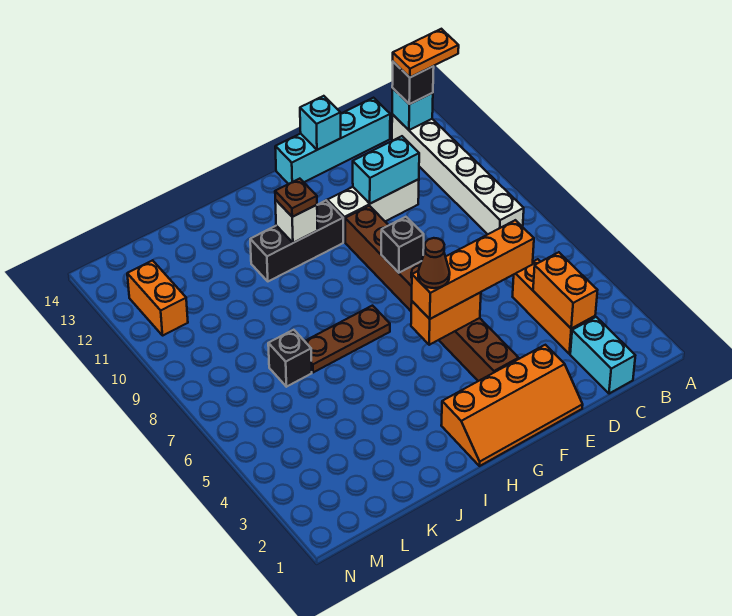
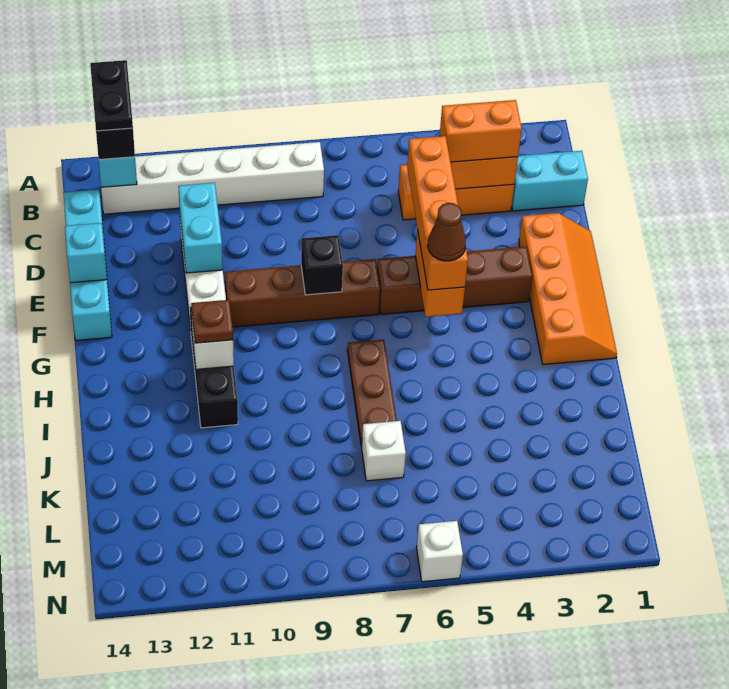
orange 1x2 plate [393,29,459,77] -> black 1x2 plate [90,60,133,131]
black 1x1 brick [268,330,312,387] -> white 1x1 brick [362,421,406,481]
orange 1x2 brick [127,260,188,335] -> orange 1x2 brick moved to [440,100,522,162]
none -> white 1x1 brick [416,521,463,582]

